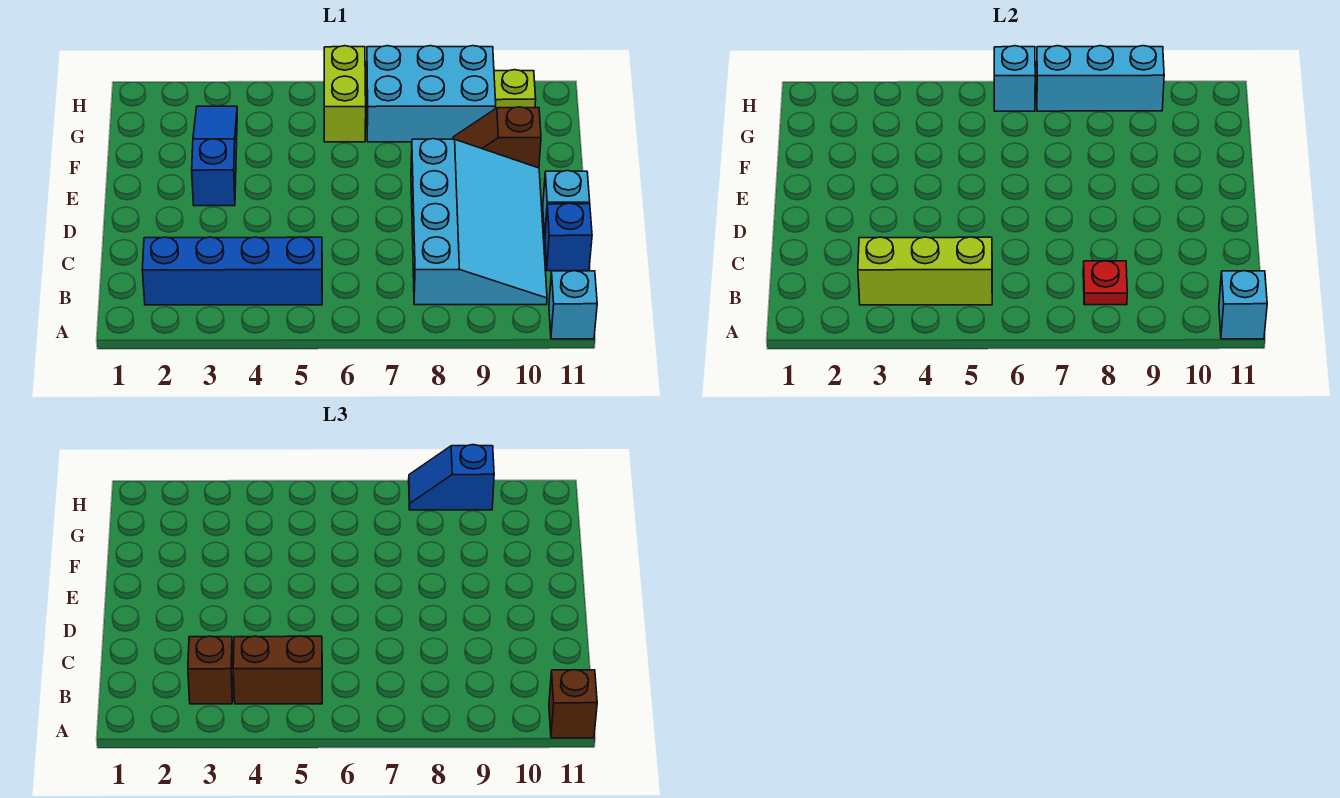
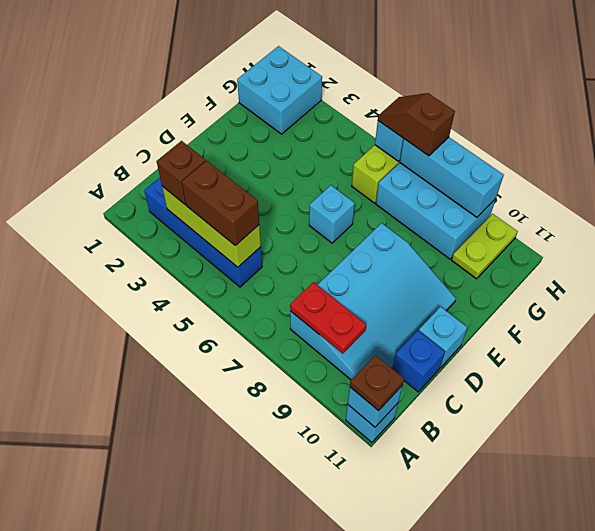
brown 1x1 brick [549,670,597,738] -> brown 1x1 plate [350,355,404,411]
red 1x1 plate [1083,261,1127,305] -> red 1x2 plate [290,282,366,354]
blue 1x3 slope [192,106,237,206] -> none
none -> cyan 1x1 brick [309,185,355,243]
brown 1x2 slope [453,107,541,168] -> brown 1x2 slope moved to [378,93,455,156]
none -> cyan 2x2 brick [237,46,322,134]
blue 1x2 slope [409,445,494,510] -> none
lime 1x1 plate [494,70,536,108] -> lime 1x2 plate [452,214,518,279]

